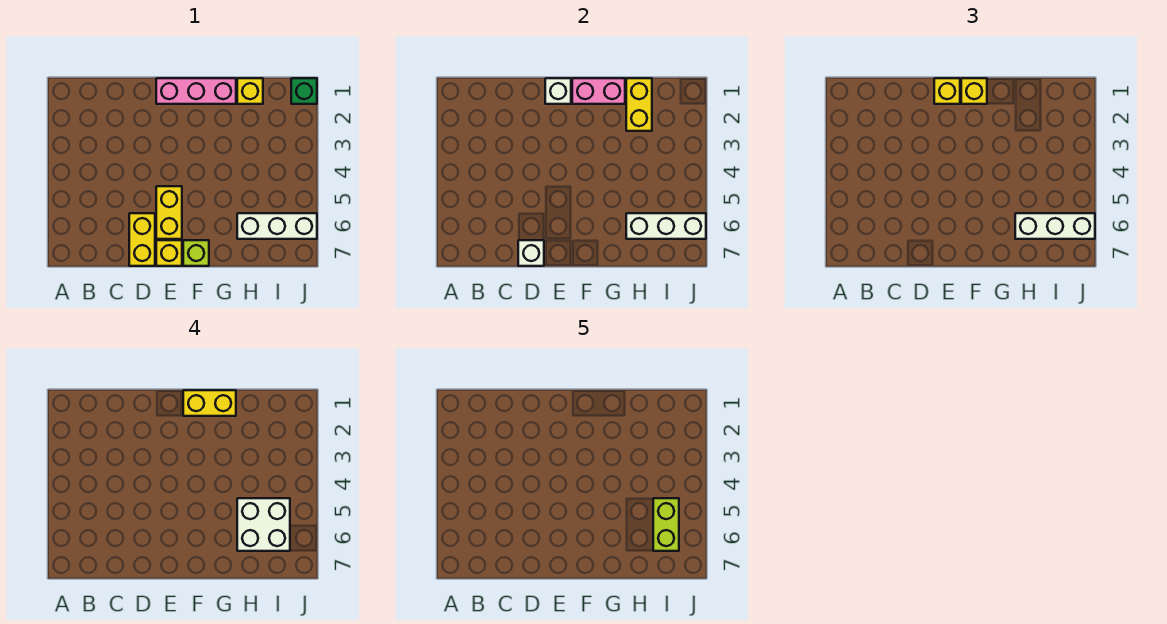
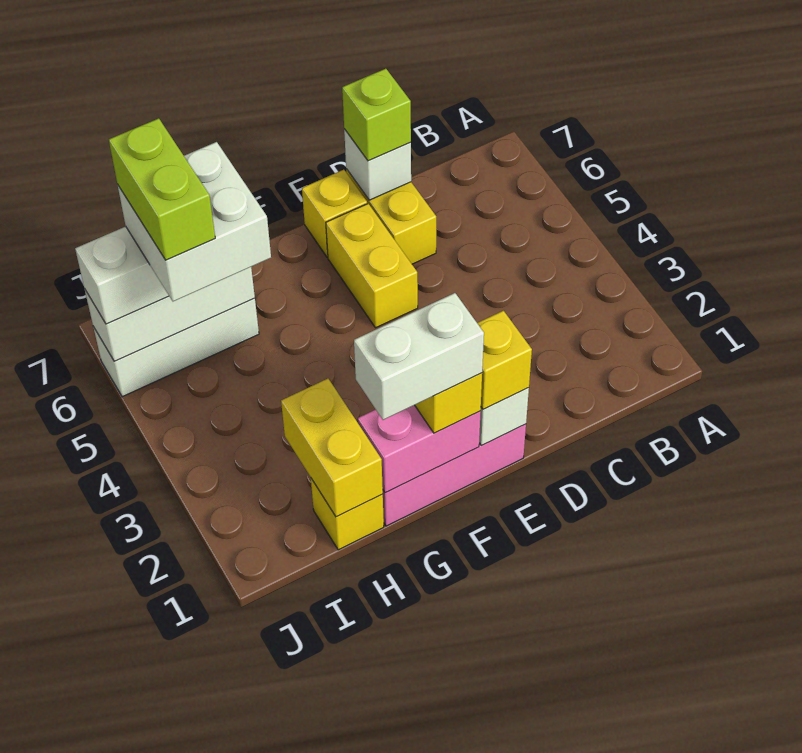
yellow 1x2 brick [183,390,236,416] -> white 1x2 brick [354,293,484,420]
lime 1x1 brick [183,240,209,266] -> lime 1x1 brick moved to [342,69,411,161]
green 1x1 brick [291,78,317,104] -> none

